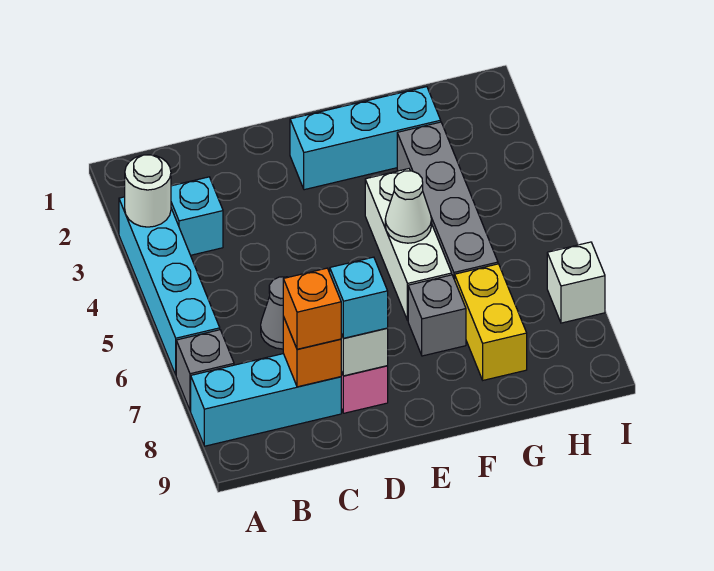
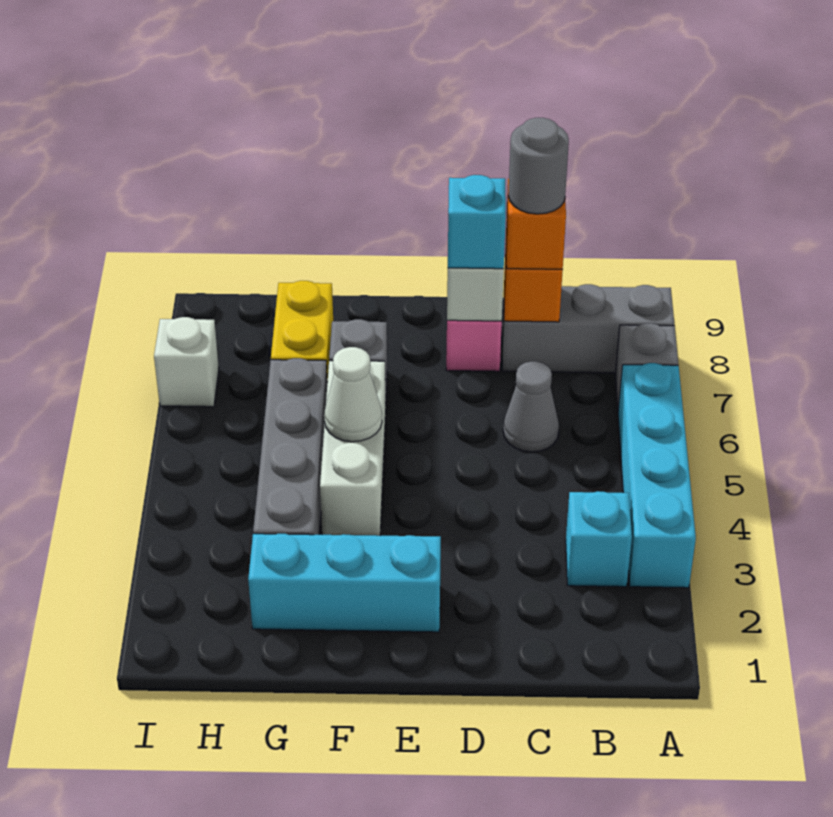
white 1x1 round brick [125,155,171,227] -> none
cyan 1x3 brick [191,354,341,446] -> grey 1x3 brick [502,284,674,373]
none -> grey 1x1 round brick [508,118,569,214]

